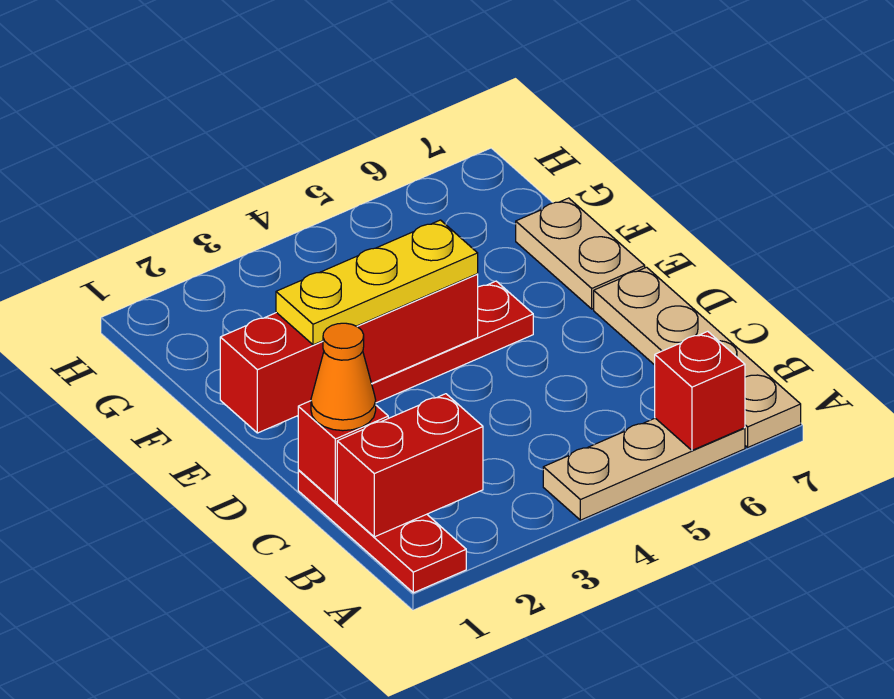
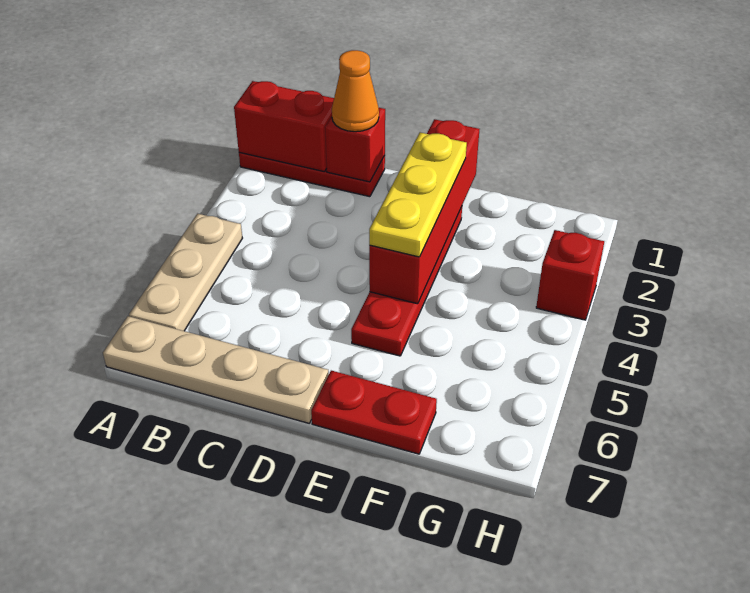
red 1x1 brick [655,331,745,450] -> red 1x1 brick moved to [536,230,604,320]
red 1x2 brick [337,394,483,537] -> red 1x2 brick turned to [234,81,334,172]
tan 1x2 plate [516,198,645,309] -> red 1x2 plate [311,371,437,454]

